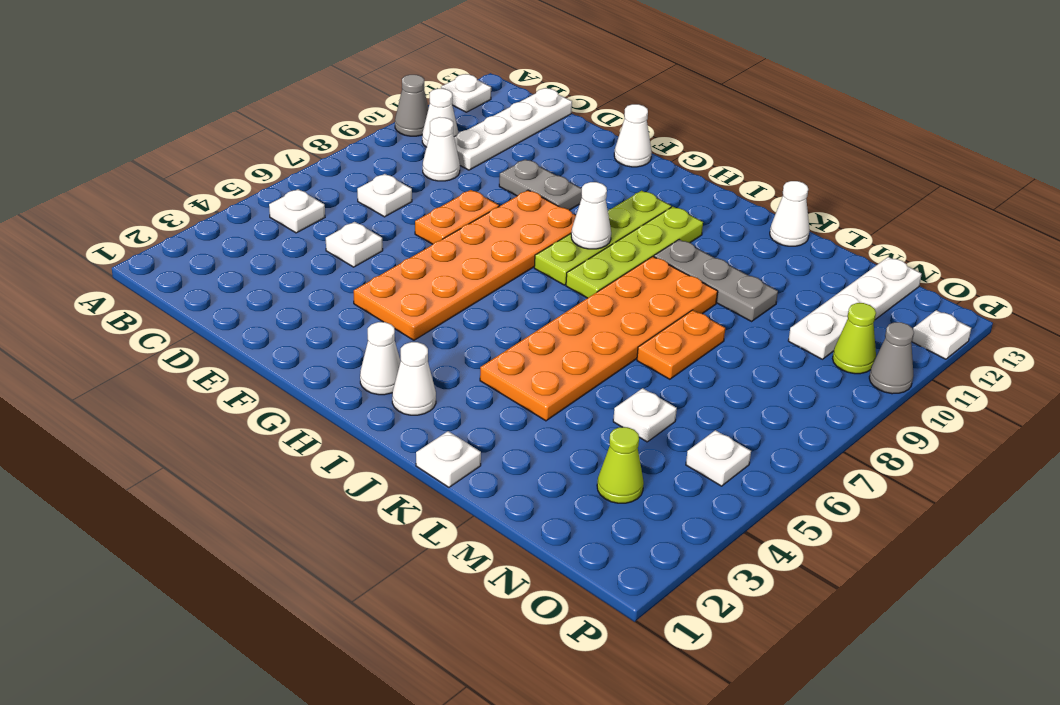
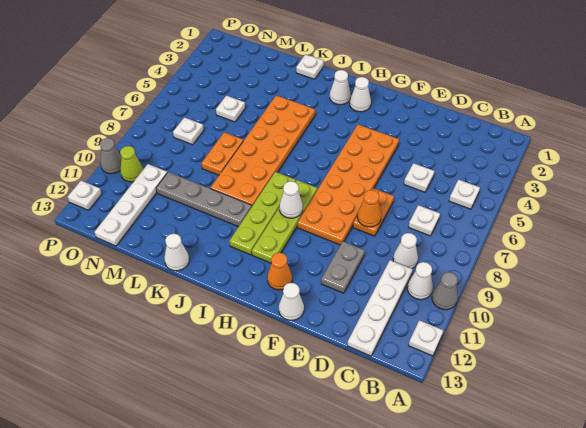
none -> orange 1x1 cone [357,190,381,227]
grey 1x2 plate [499,159,582,210] -> grey 1x2 plate turned to [321,242,365,293]
none -> orange 1x1 cone [267,253,292,290]
grey 1x3 plate [654,240,778,321] -> grey 1x4 plate [156,172,252,227]
lime 1x1 cone [597,427,644,503] -> none
white 1x1 plate [686,430,751,486] -> white 1x1 plate moved to [173,117,204,145]

